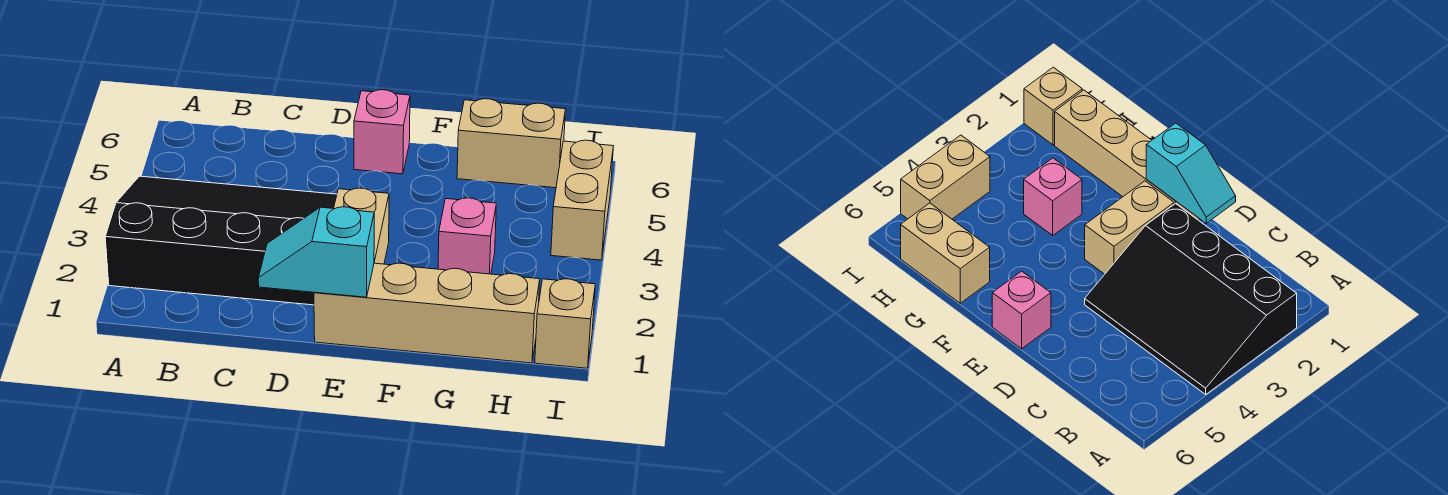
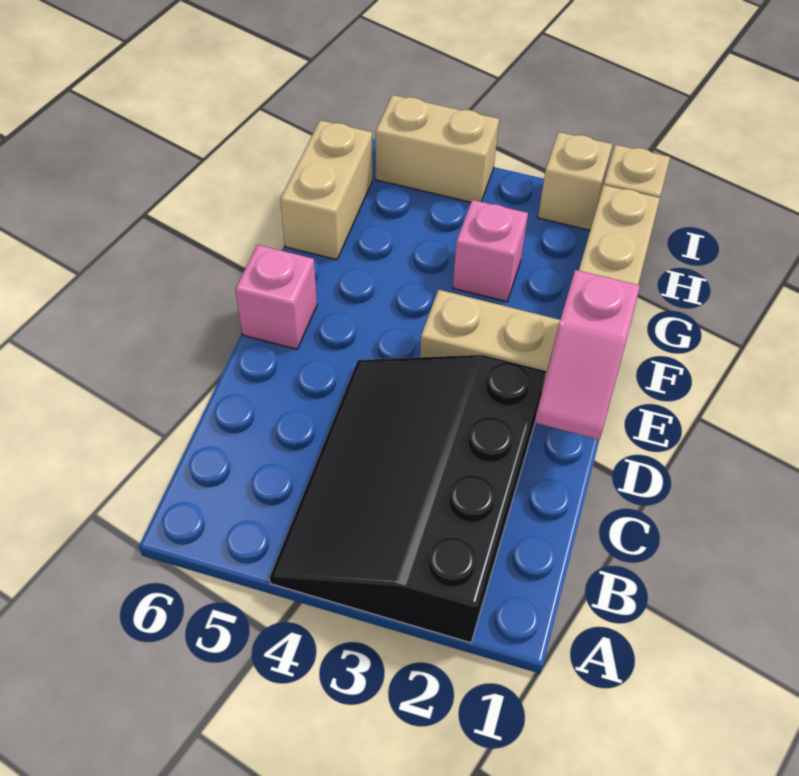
cyan 1x2 slope [258,207,374,297] -> pink 1x2 slope [535,270,640,440]
none -> tan 1x1 brick [538,132,612,230]

